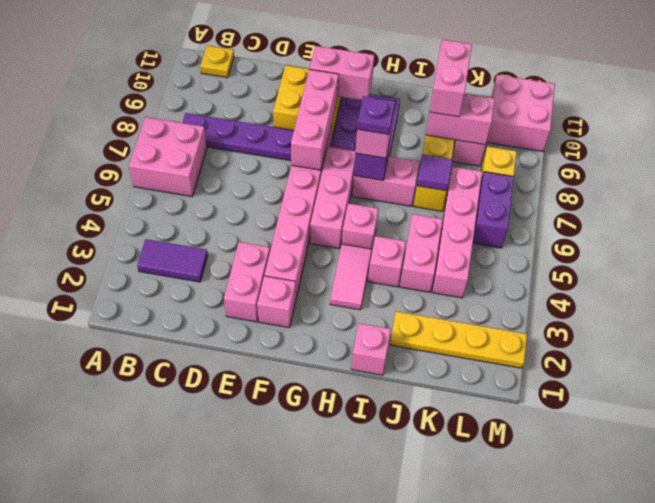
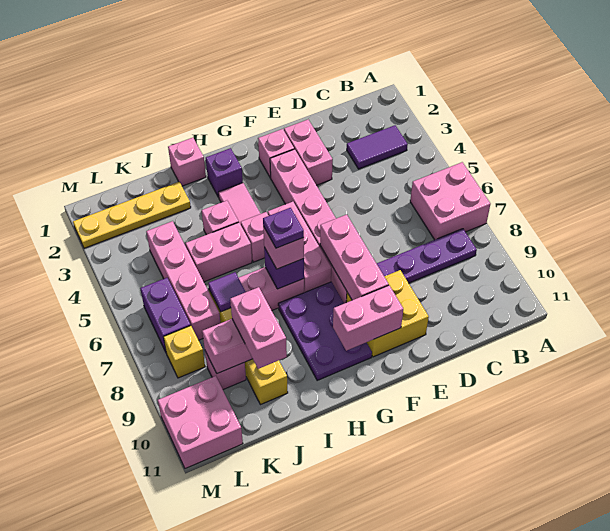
yellow 1x1 plate [200,45,234,78] -> none
none -> purple 1x1 brick [206,148,243,197]
pink 1x2 brick [400,214,443,292] -> pink 1x2 brick turned to [186,222,252,282]

